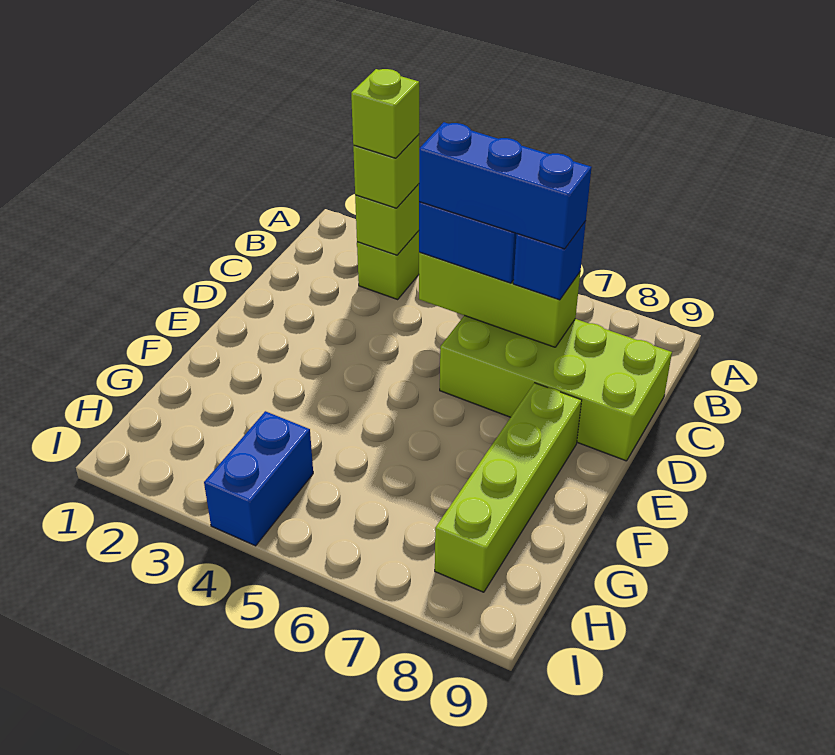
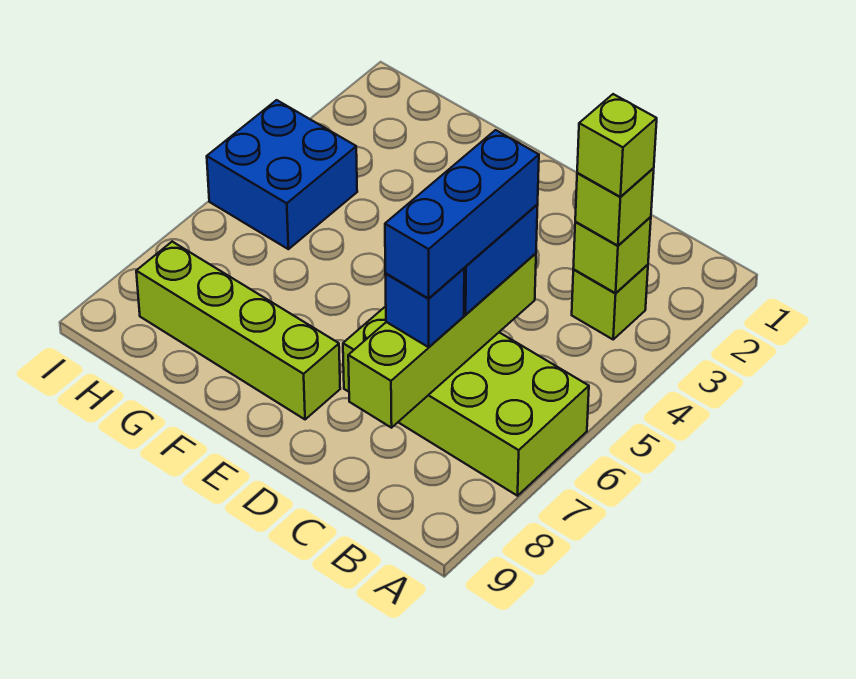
lime 1x3 brick [419,252,580,347] -> lime 1x4 brick [348,253,536,428]
lime 2x4 brick [440,315,672,461] -> lime 2x4 brick turned to [343,306,589,496]
blue 1x2 brick [204,411,313,546] -> blue 2x2 brick [207,100,357,249]

